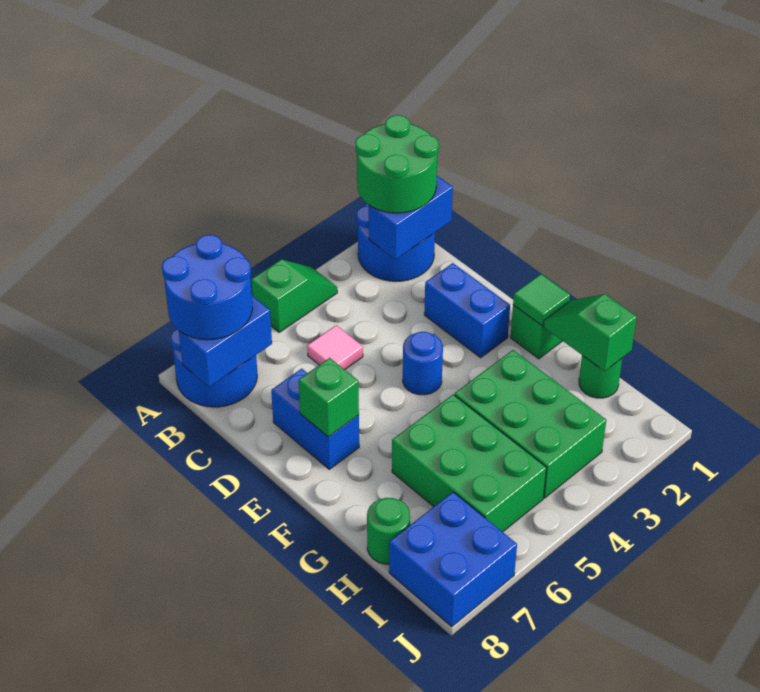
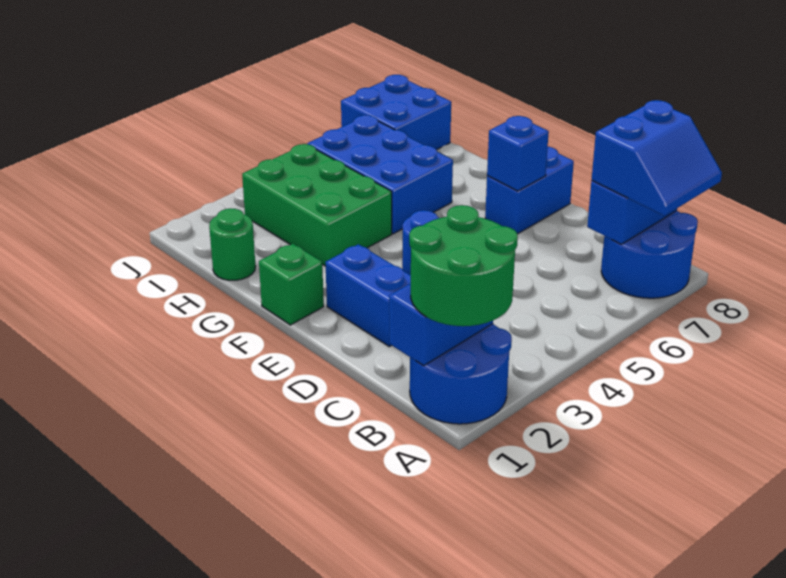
green 1x2 slope [251,259,337,332] -> none
blue 2x2 round brick [162,235,252,340] -> blue 2x2 slope [592,100,722,216]
pink 1x1 tile [307,325,363,370] -> none
blue 1x2 brick [271,369,359,469] -> blue 1x2 brick turned to [485,147,574,234]
green 1x1 brick [298,358,359,437] -> blue 1x1 brick [487,116,549,191]
green 1x1 tile [513,274,570,325] -> none
green 1x2 slope [543,294,637,371] -> none
green 2x3 brick [392,395,547,532] -> blue 2x3 brick [307,115,453,234]
green 1x1 round brick [367,498,410,564] -> none

